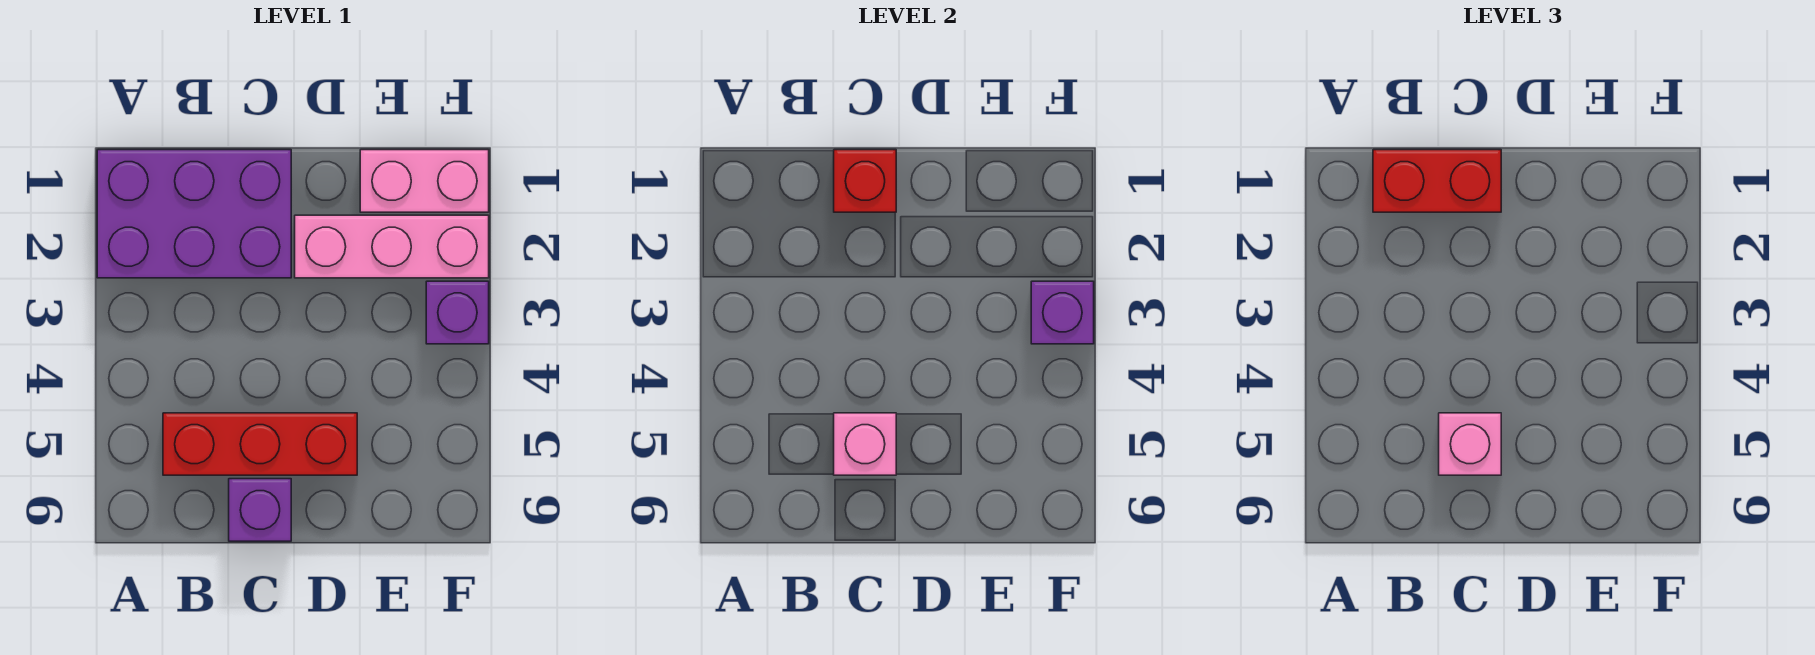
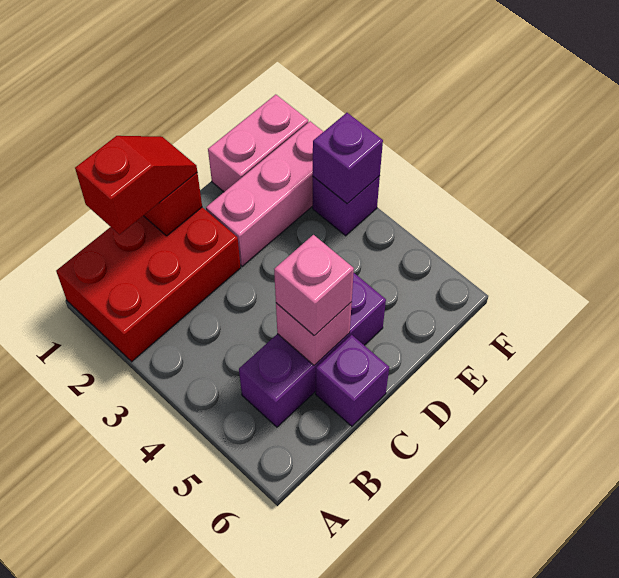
purple 2x3 brick [97,150,291,278] -> red 2x3 brick [56,207,241,362]
red 1x2 brick [1373,150,1501,212] -> red 1x2 slope [75,136,197,235]
red 1x3 brick [163,413,357,475] -> purple 1x3 brick [239,273,386,427]

